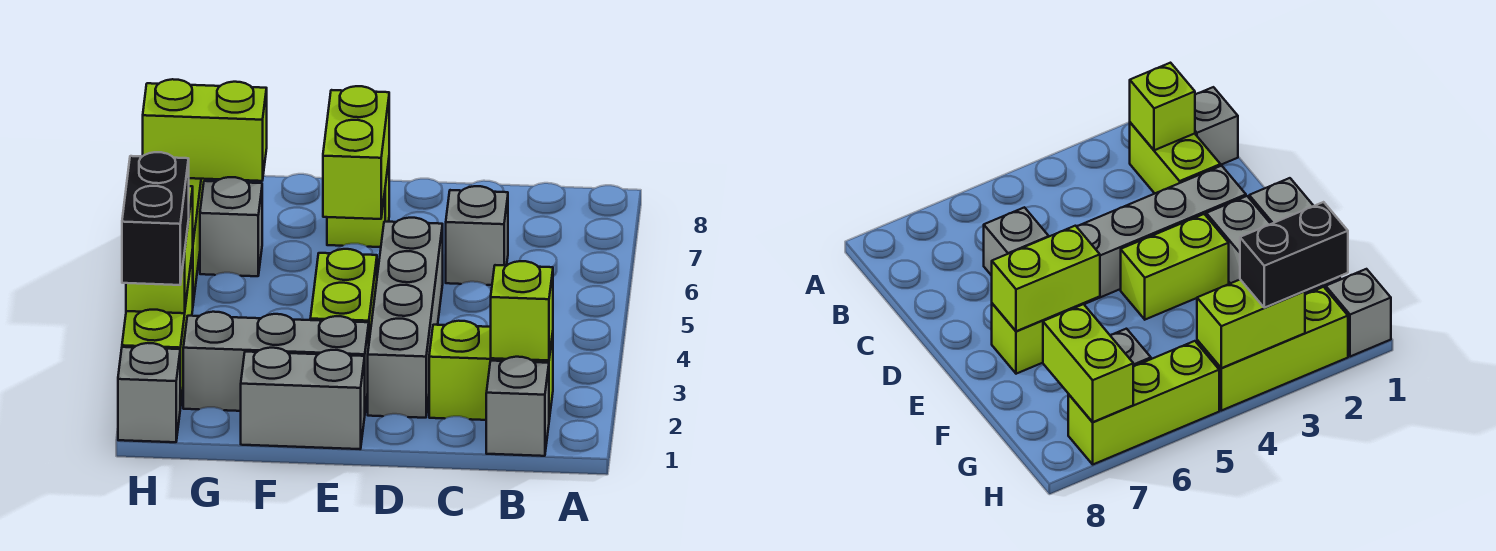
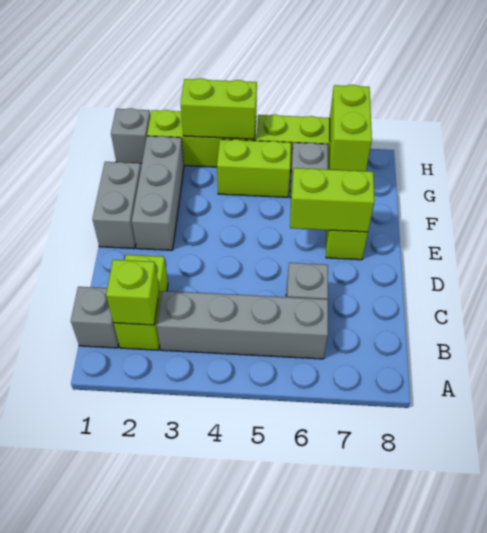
grey 1x4 brick [368,218,443,418] -> grey 1x4 brick moved to [157,291,328,359]
lime 1x2 brick [310,249,377,340] -> lime 1x2 brick moved to [217,139,291,197]
black 1x2 brick [122,152,189,285] -> none

